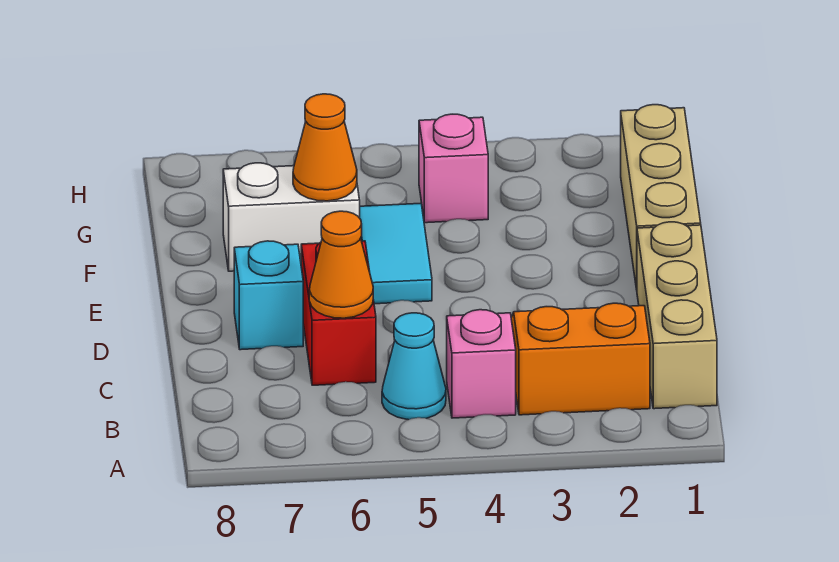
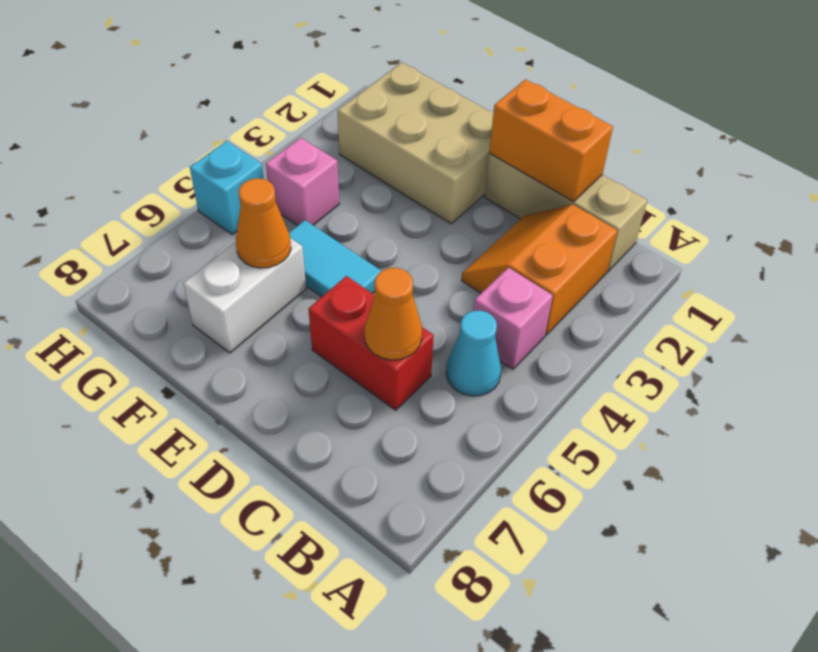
none -> orange 1x2 brick [489,80,613,202]
cyan 1x1 brick [234,241,303,350] -> cyan 1x1 brick moved to [190,141,264,234]
tan 1x3 brick [621,105,701,289] -> tan 2x3 brick [338,62,493,224]

